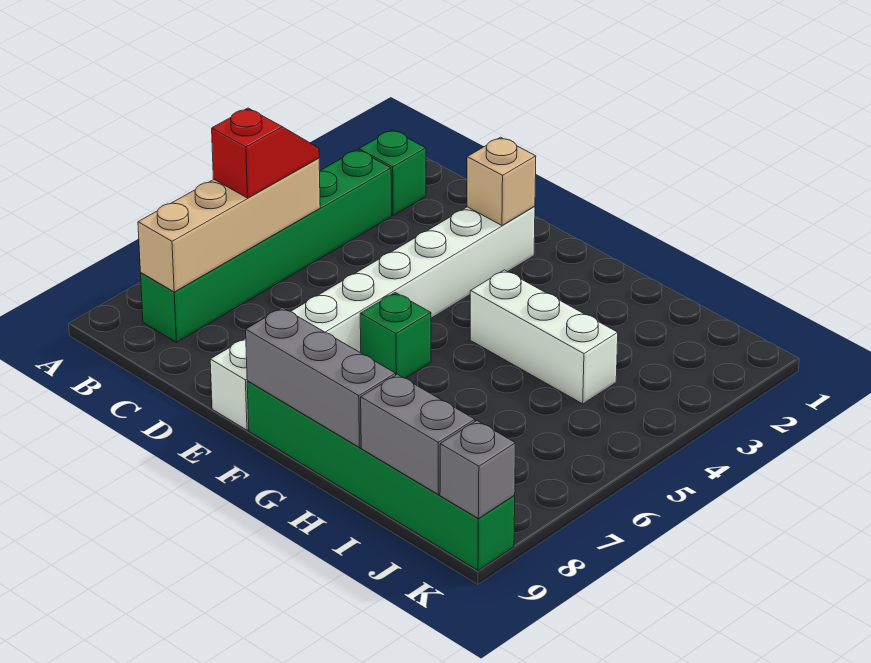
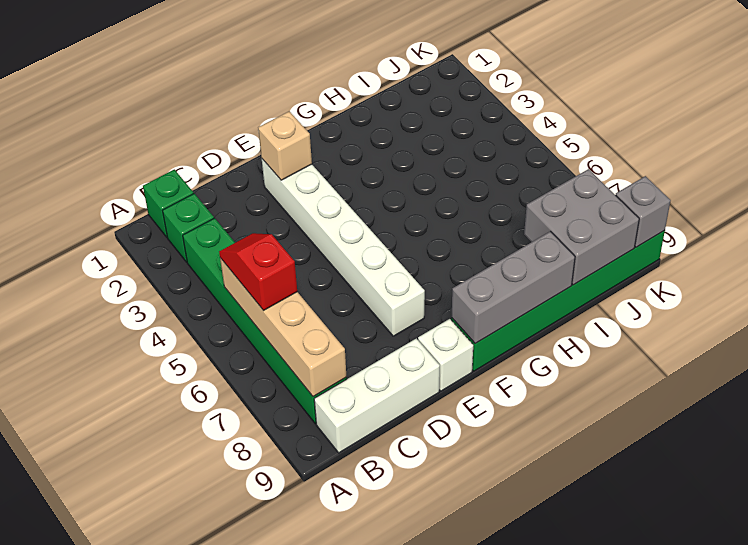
green 1x1 brick [360,293,431,378] -> green 1x1 brick moved to [143,169,194,237]
white 1x3 brick [470,270,618,404] -> white 1x3 brick moved to [314,338,440,453]
grey 1x2 brick [361,374,475,494] -> grey 2x2 brick [524,169,639,285]

